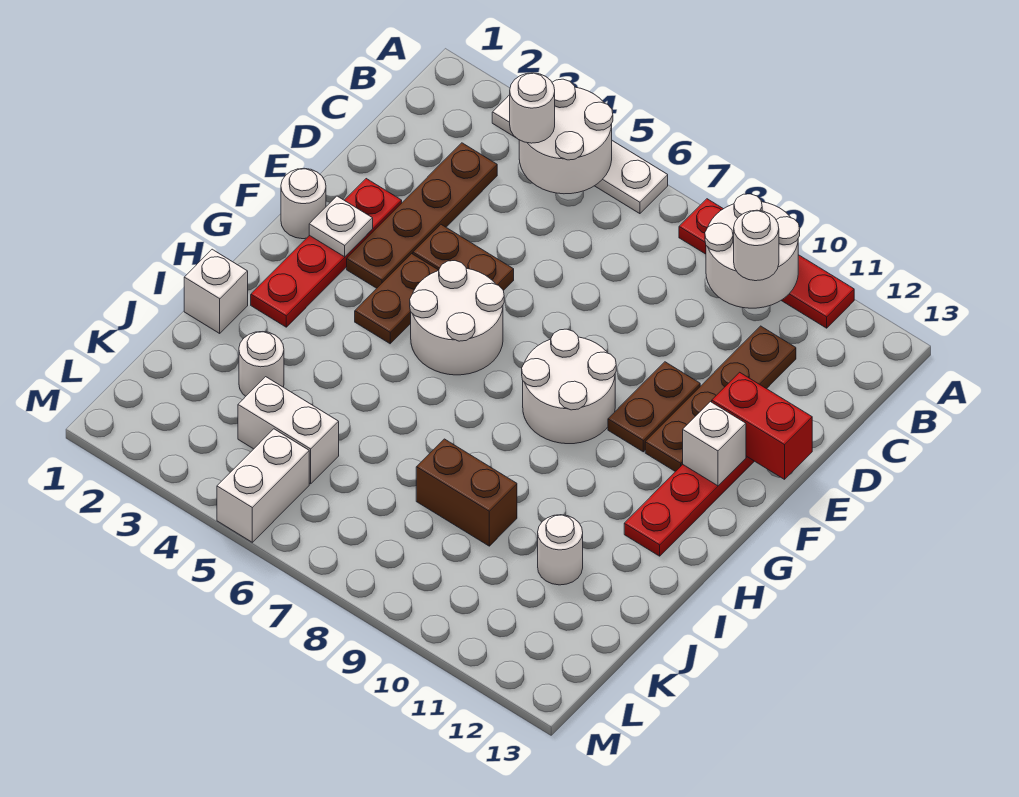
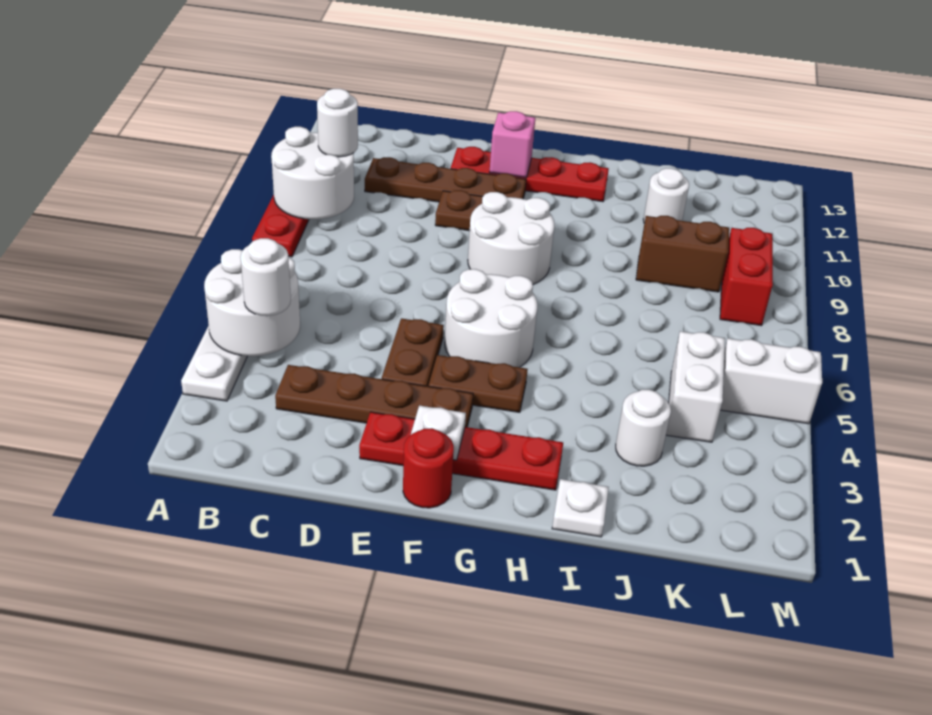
red 1x2 brick [712,372,812,479] -> red 1x2 brick moved to [720,228,773,326]
white 1x1 round brick [281,168,326,239] -> red 1x1 round brick [403,428,454,508]
white 1x1 brick [683,402,746,486] -> pink 1x1 brick [490,111,535,178]
white 1x1 brick [184,249,248,333] -> white 1x1 plate [552,479,609,537]
brown 1x2 brick [416,439,517,546] -> brown 1x2 brick turned to [636,216,729,292]

